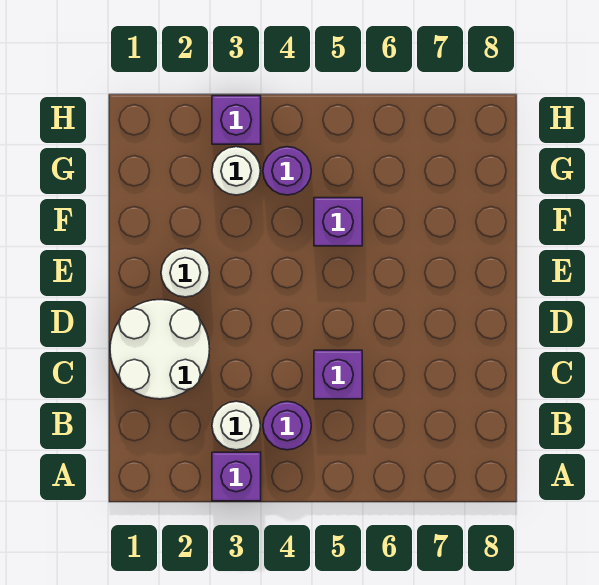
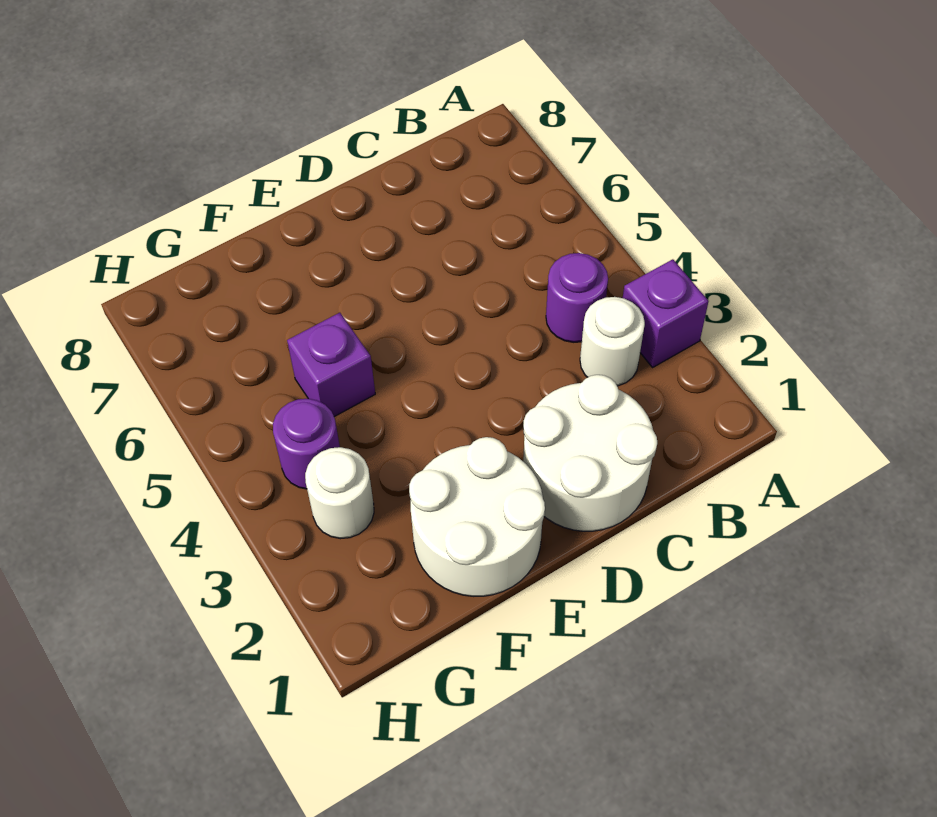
purple 1x1 brick [314,350,362,399] -> none
white 1x1 round brick [161,249,210,297] -> white 2x2 round brick [409,437,545,596]
purple 1x1 brick [212,96,261,144] -> none

